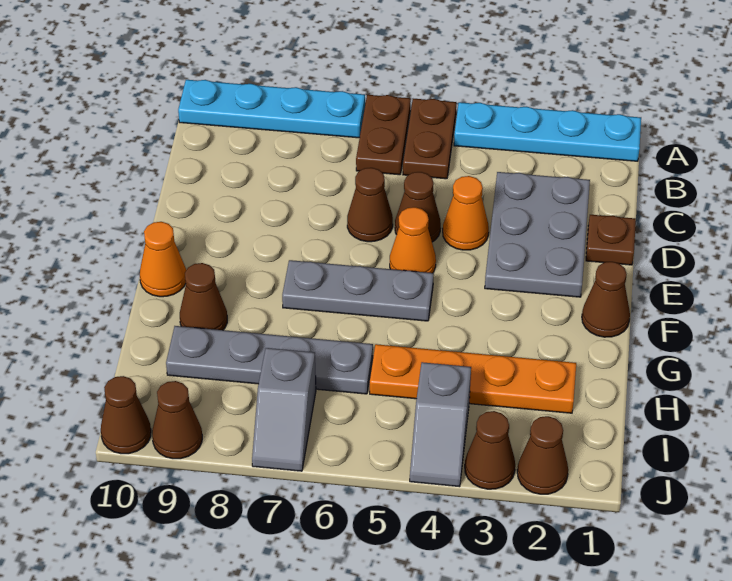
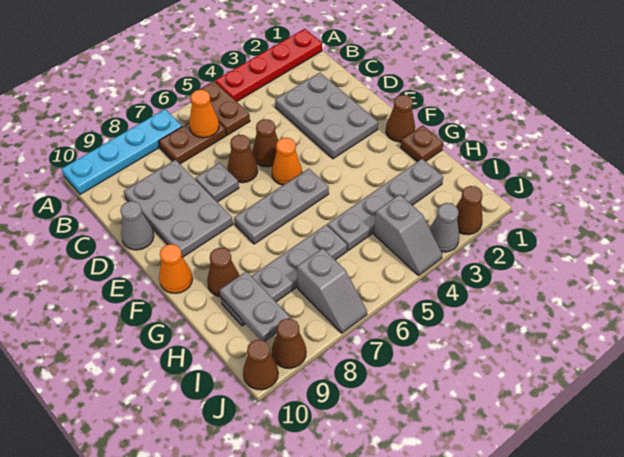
cyan 1x4 plate [454,102,641,161] -> red 1x4 plate [215,29,322,102]
brown 1x2 plate [356,95,411,175] -> brown 1x2 plate turned to [159,123,226,164]
none -> grey 2x3 plate [124,160,233,257]
brown 1x1 plate [586,215,636,265] -> brown 1x1 plate moved to [401,126,443,162]
orange 1x1 cone [443,176,489,250] -> orange 1x1 cone moved to [189,90,219,138]
none -> grey 1x1 plate [195,163,239,202]
none -> grey 1x1 cone [120,201,154,250]
orange 1x4 plate [370,344,576,413] -> grey 1x4 plate [327,159,443,251]
none -> grey 1x2 plate [220,271,290,342]
brown 1x1 cone [465,411,515,489] -> grey 1x1 cone [430,203,459,252]

